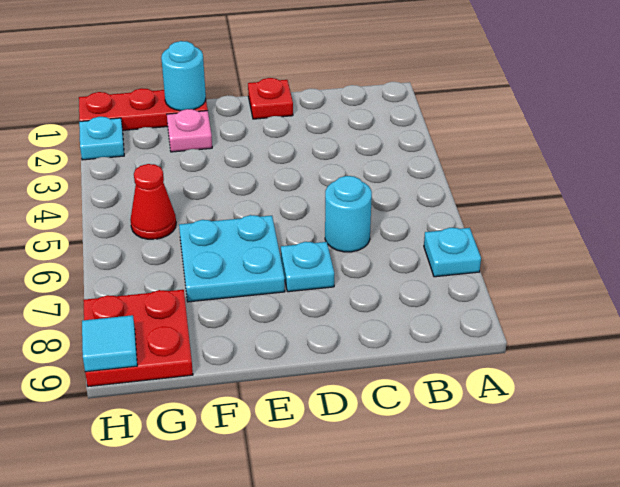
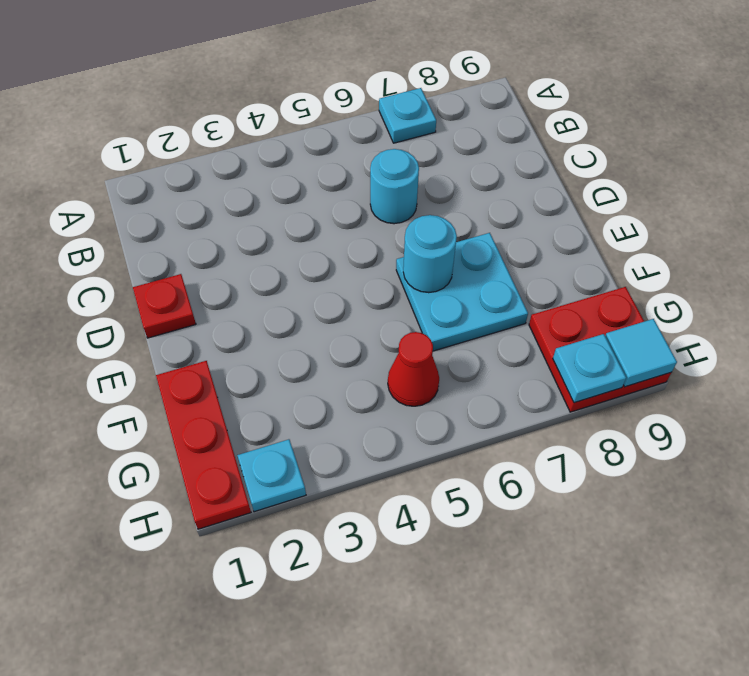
cyan 1x1 plate [281,242,334,292] -> cyan 1x1 plate moved to [553,334,626,403]
cyan 1x1 round brick [161,41,206,111] -> cyan 1x1 round brick moved to [403,215,457,293]
pink 1x1 plate [167,109,212,152] -> none

